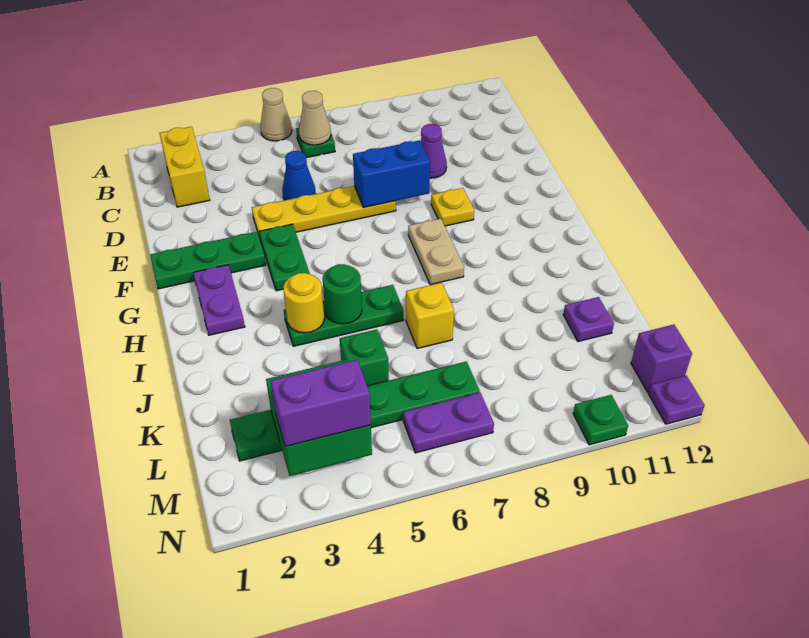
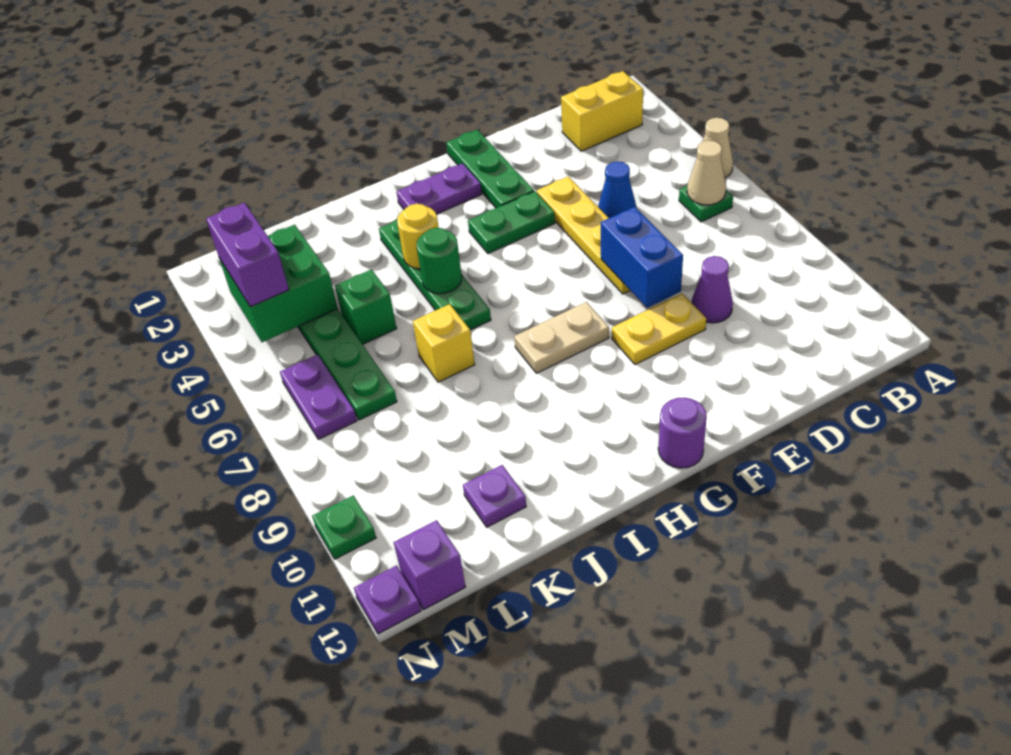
yellow 1x1 plate [431,188,474,226] -> yellow 1x2 plate [612,294,706,365]
none -> purple 1x1 round brick [658,398,707,468]
green 1x3 plate [284,285,404,346] -> green 1x4 plate [379,220,491,330]

